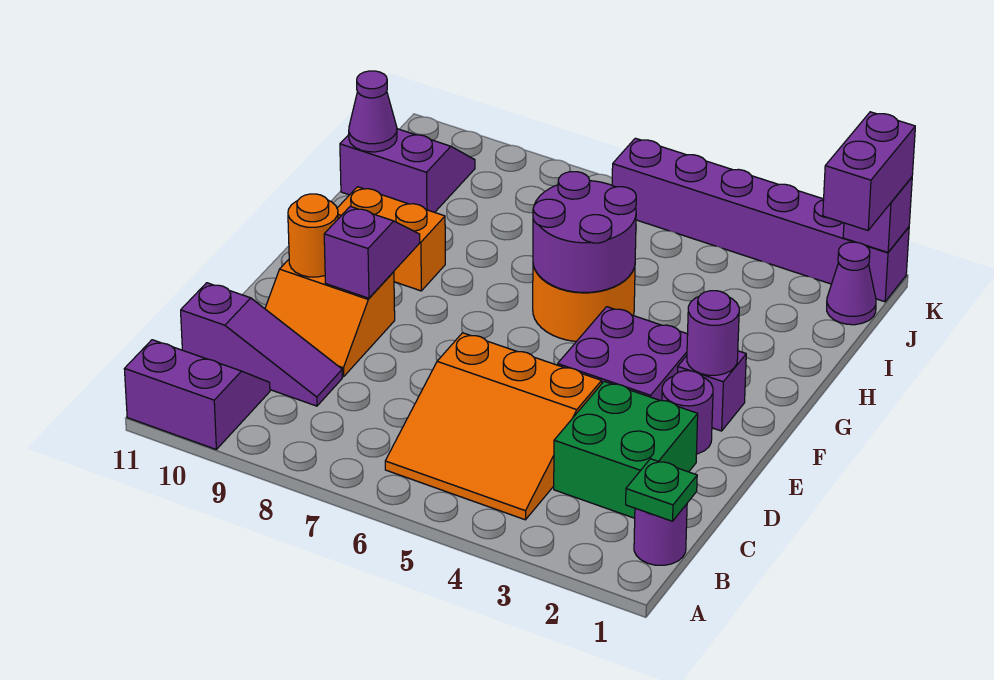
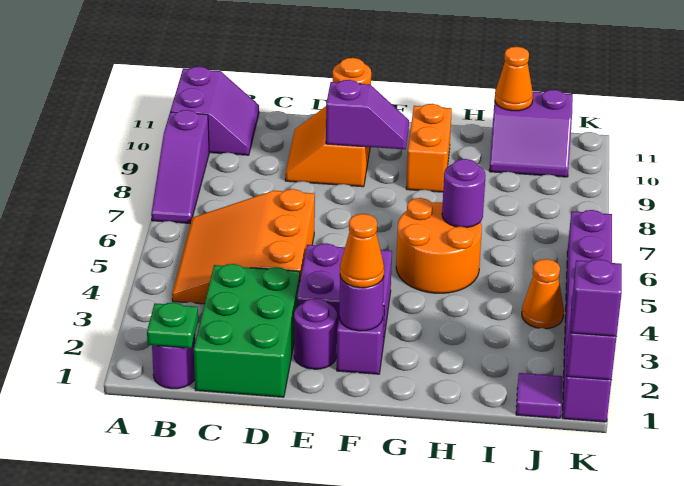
green 2x2 brick [554,381,698,518] -> green 2x3 brick [194,264,300,397]
purple 1x3 slope [181,283,342,406] -> purple 1x3 slope moved to [151,110,209,224]
none -> orange 1x1 cone [340,214,384,288]
purple 2x2 round brick [533,172,636,292] -> purple 1x1 round brick [442,159,486,227]
purple 2x2 slope [340,129,475,212] -> purple 2x2 slope turned to [489,89,573,177]
purple 1x1 cone [349,71,397,152] -> orange 1x1 cone [495,47,533,111]
purple 1x1 cone [827,242,876,325] -> purple 1x1 tile [516,373,562,418]
purple 1x2 brick [823,112,915,230] -> purple 1x1 brick [571,259,622,336]
none -> orange 1x1 cone [522,259,564,329]

